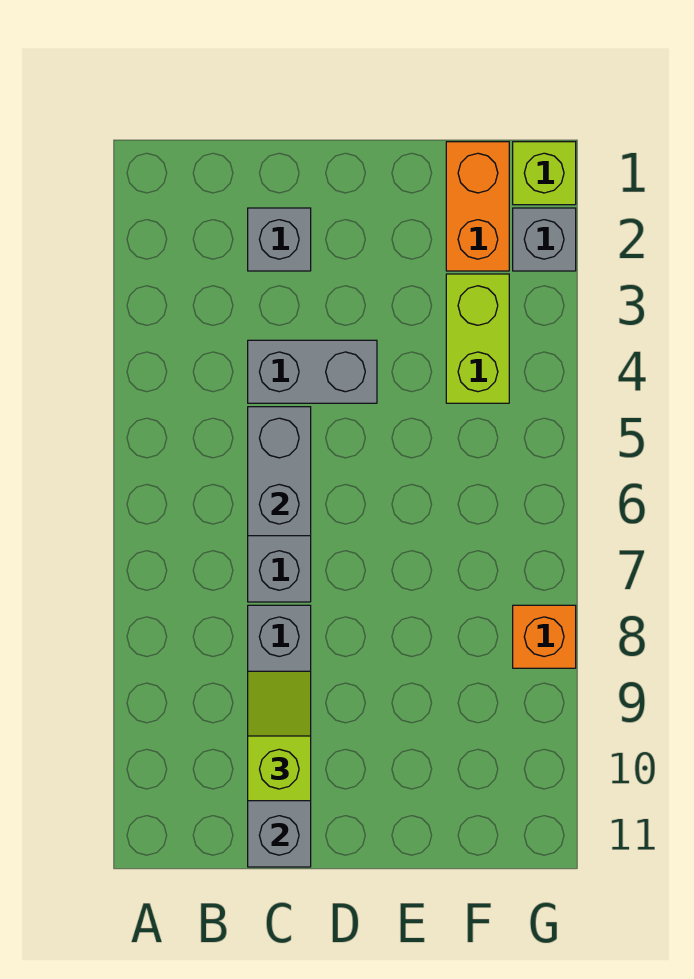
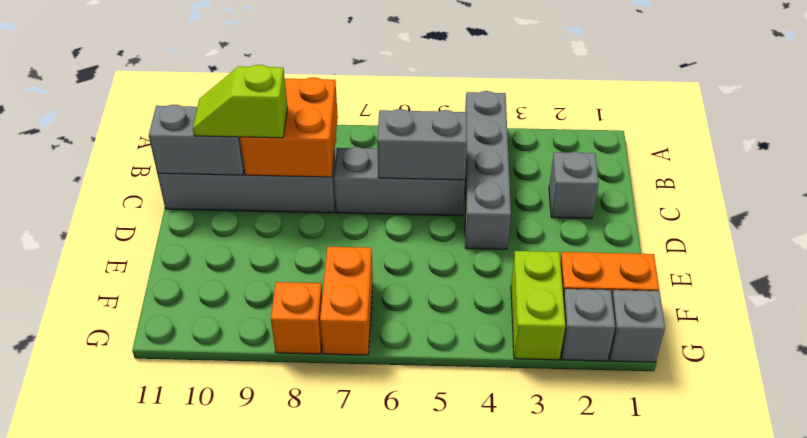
none -> orange 2x2 brick [240,77,338,177]
grey 1x2 brick [248,340,377,403] -> grey 1x4 brick [465,91,511,249]
lime 1x2 slope [248,671,311,801] -> lime 1x2 slope turned to [193,65,288,138]
lime 1x2 brick [446,274,509,403] -> lime 1x2 brick turned to [511,251,565,360]
none -> orange 1x2 brick [320,247,373,355]
lime 1x1 brick [513,142,576,205] -> grey 1x1 brick [609,290,665,362]

